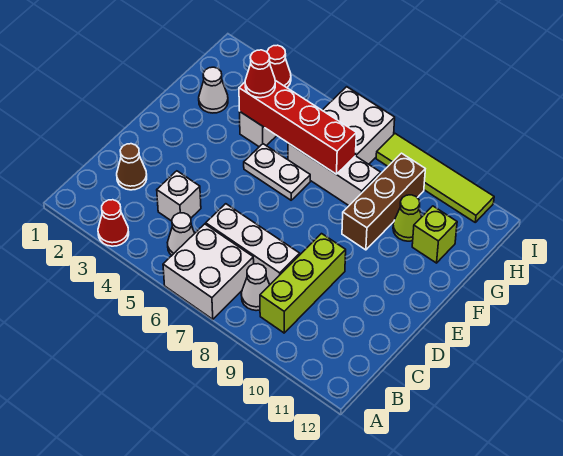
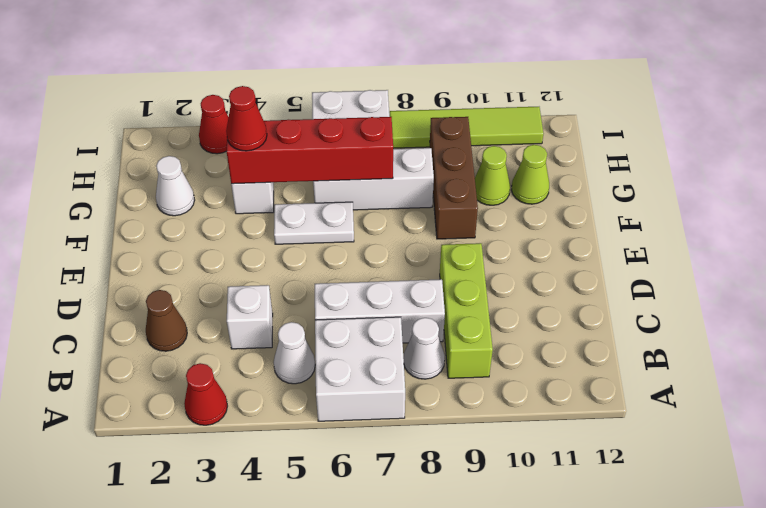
lime 1x1 brick [412,206,457,263] -> lime 1x1 cone [512,145,549,204]

